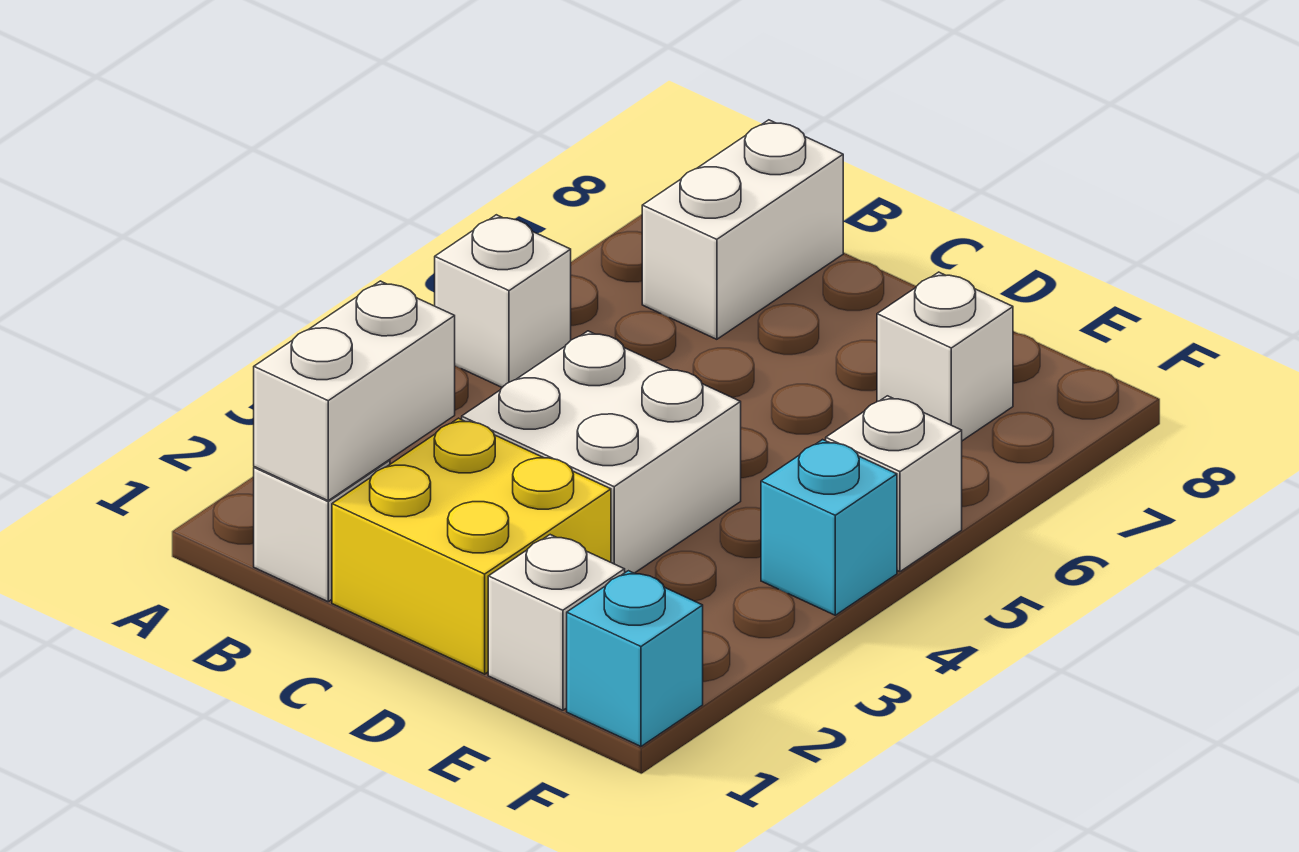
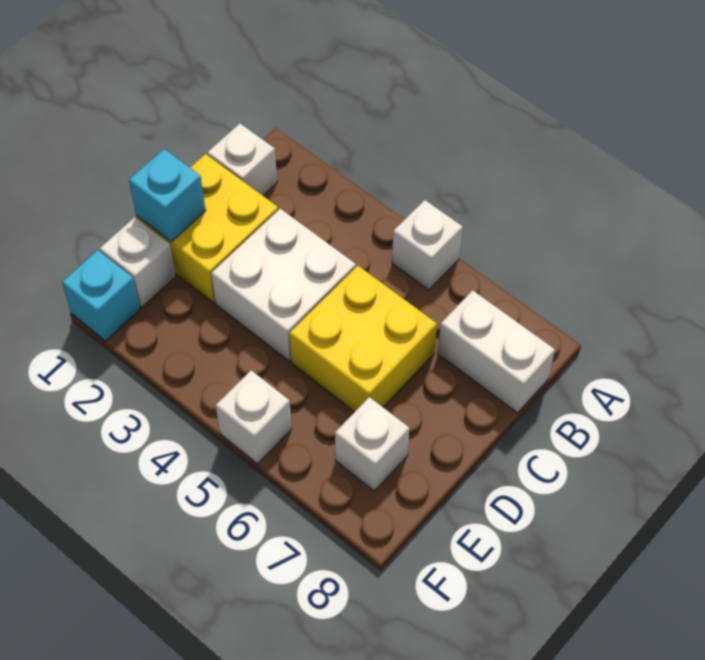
white 1x2 brick [254,281,455,500] -> none
none -> yellow 2x2 brick [289,266,437,412]
cyan 1x1 brick [761,440,897,615] -> cyan 1x1 brick moved to [129,149,206,242]

